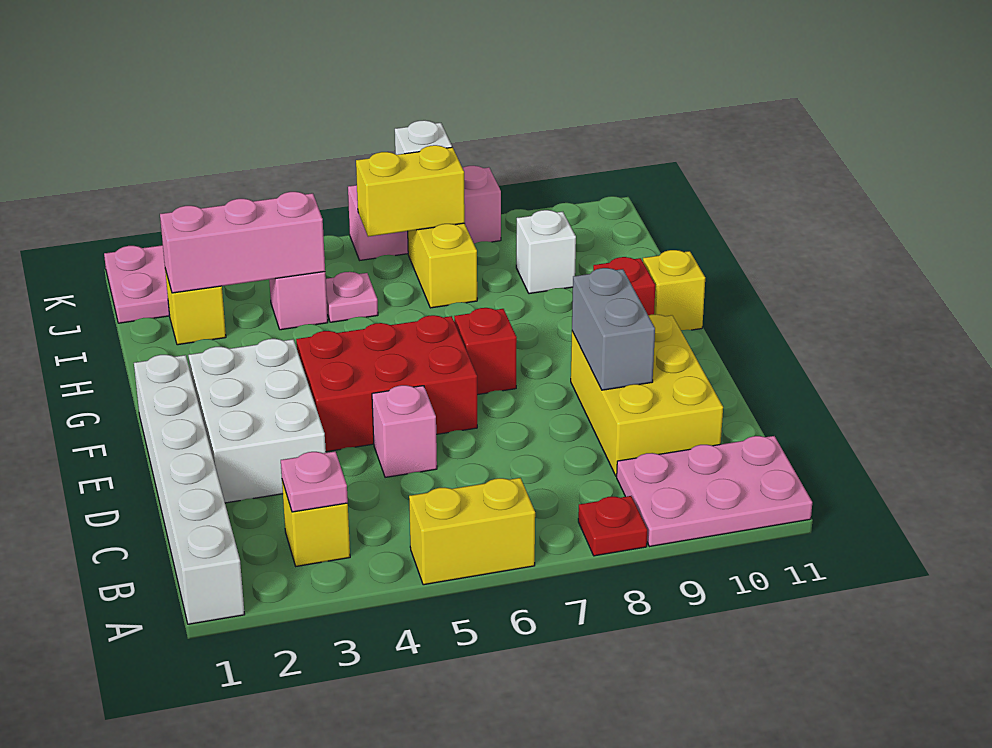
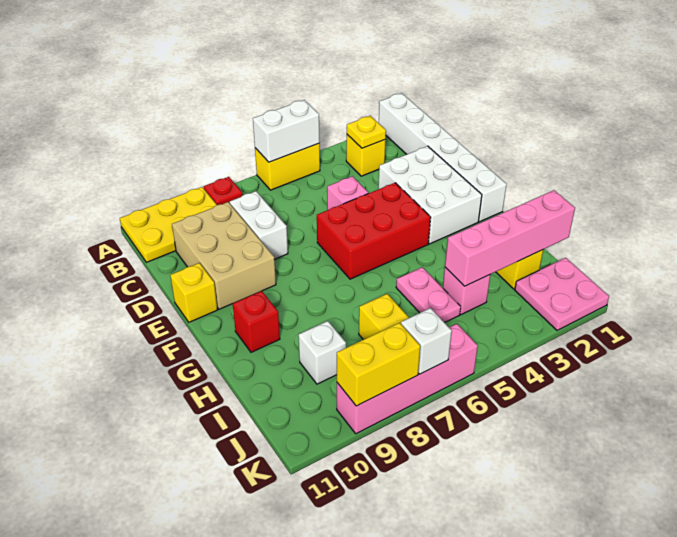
none -> white 1x2 brick [253,100,320,162]
pink 2x3 plate [617,436,812,547] -> yellow 2x3 plate [120,187,217,262]
pink 1x1 plate [281,451,348,512] -> yellow 1x1 plate [347,116,386,148]
none -> white 1x2 brick [230,191,288,259]
yellow 2x3 brick [571,314,723,476] -> tan 2x3 brick [172,202,276,309]
grey 1x2 brick [572,268,655,390] -> none
red 1x1 brick [454,308,517,395] -> none
yellow 1x1 brick [643,250,705,330] -> yellow 1x1 brick moved to [170,263,218,322]
pink 1x3 brick [160,192,325,293] -> pink 1x4 brick [445,190,575,286]
pink 1x1 plate [326,272,378,322] -> pink 1x2 plate [396,267,461,323]
yellow 1x2 brick [356,145,465,237] -> yellow 1x2 brick moved to [337,323,420,406]
pink 1x3 brick [348,166,501,260] -> pink 1x4 brick [337,324,478,434]

